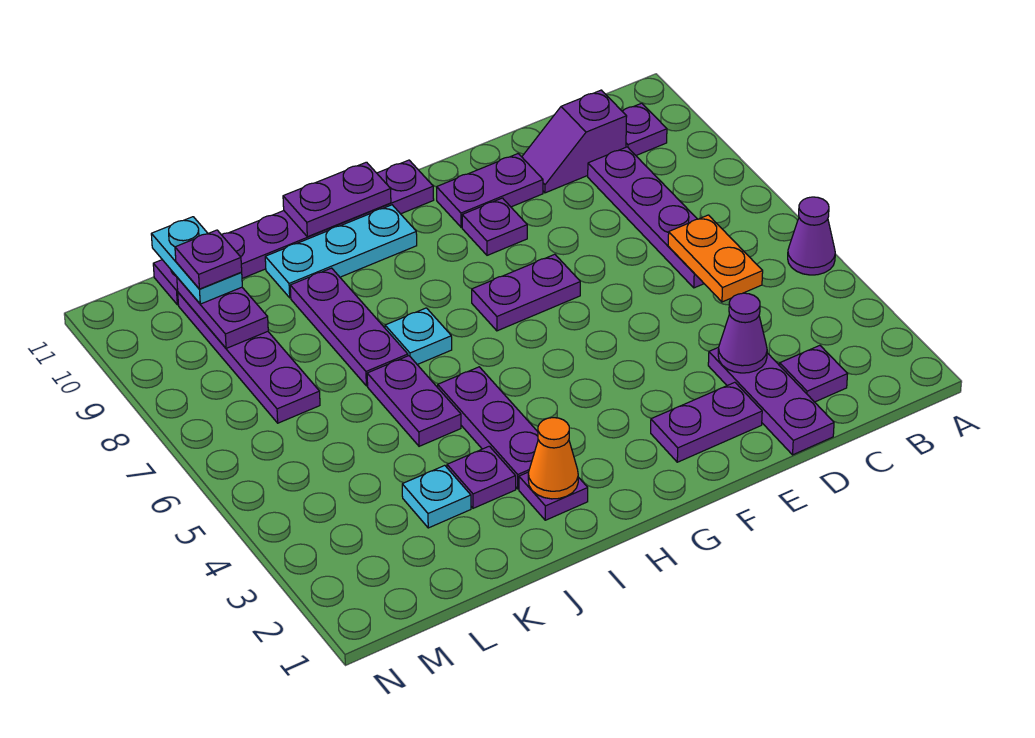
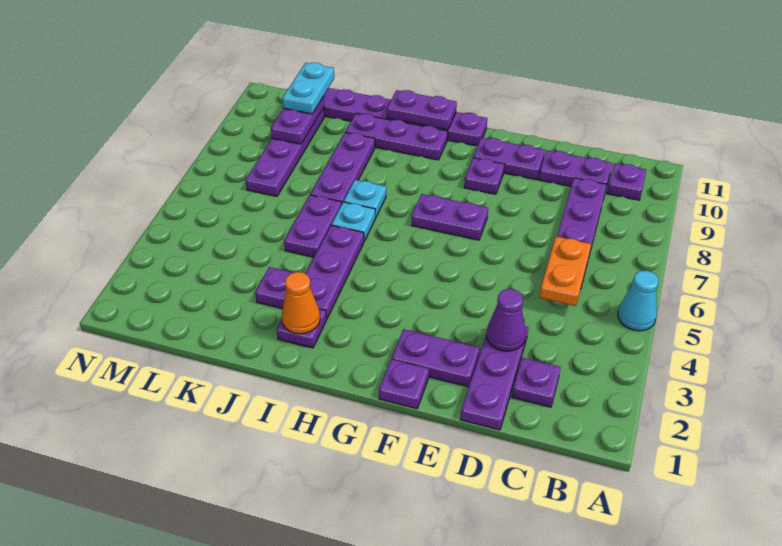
purple 1x1 cone [788,197,835,275] -> cyan 1x1 cone [618,270,659,331]
purple 1x2 slope [522,90,627,193] -> purple 1x2 plate [539,150,612,187]
cyan 1x3 plate [265,205,417,298] -> purple 1x3 plate [346,113,448,160]
cyan 1x1 plate [402,465,471,528] -> cyan 1x1 plate moved to [332,202,375,241]
purple 1x1 plate [175,230,242,289] -> purple 1x1 plate moved to [379,359,429,409]

